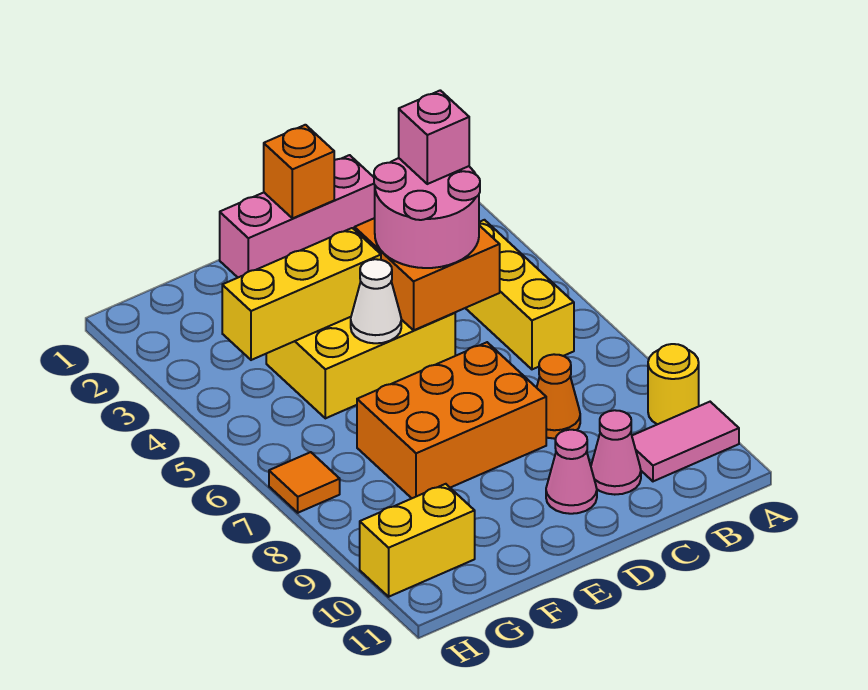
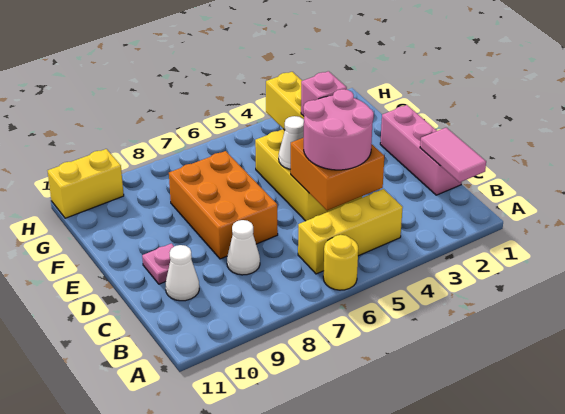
yellow 1x1 round brick [648,344,699,424] -> yellow 1x1 round brick moved to [323,235,358,290]
pink 1x2 tile [632,402,739,481] -> pink 1x2 tile moved to [420,128,486,182]
pink 1x1 brick [399,90,469,184] -> pink 1x1 brick moved to [301,71,347,116]
orange 1x1 cone [537,354,580,439] -> white 1x1 cone [227,220,260,275]
pink 1x1 cone [591,410,641,495] -> white 1x1 cone [165,245,199,301]
orange 1x1 brick [264,125,334,218] -> none
pink 1x1 cone [546,430,597,514] -> pink 1x1 plate [142,243,174,284]
yellow 1x2 brick [360,484,475,597] -> yellow 1x2 brick turned to [48,149,124,218]
orange 1x1 tile [269,452,340,513] -> none

